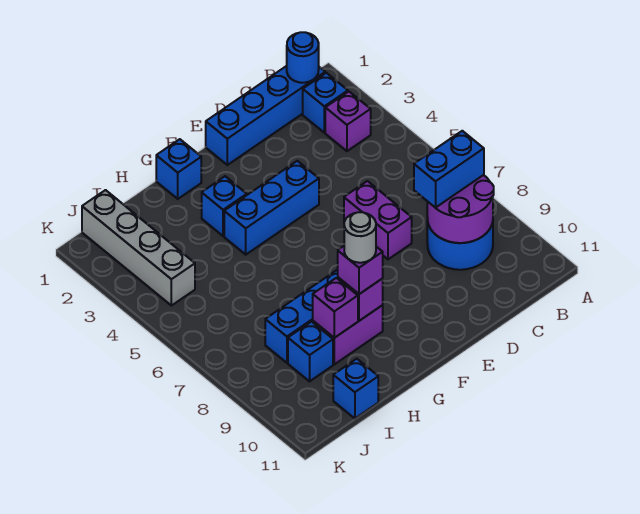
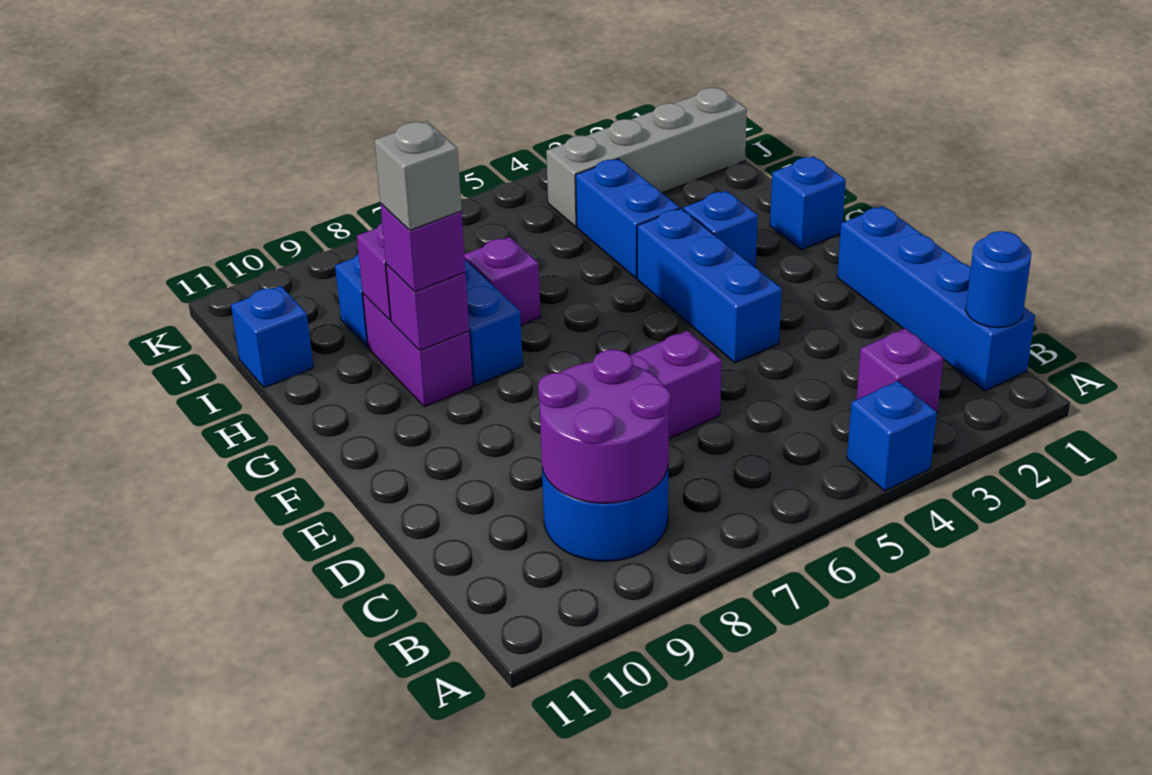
blue 1x1 brick [303,73,348,133] -> blue 1x1 brick moved to [847,381,937,491]
blue 1x2 brick [414,131,484,208] -> blue 1x2 brick moved to [576,159,680,278]
grey 1x1 round brick [344,212,376,263] -> grey 1x1 brick [374,121,462,230]
none -> purple 1x1 brick [464,237,541,325]

